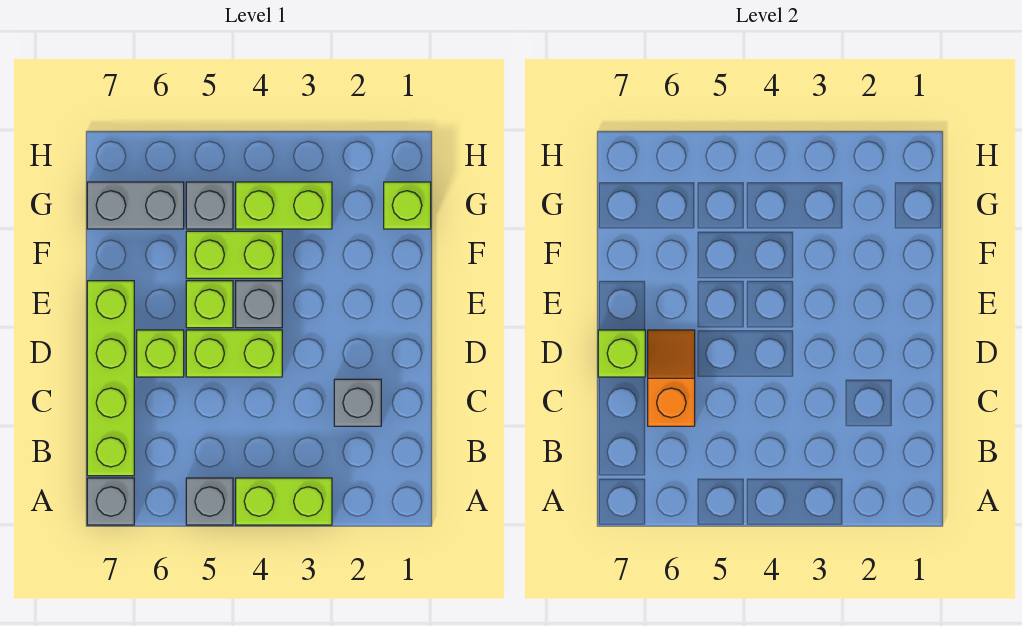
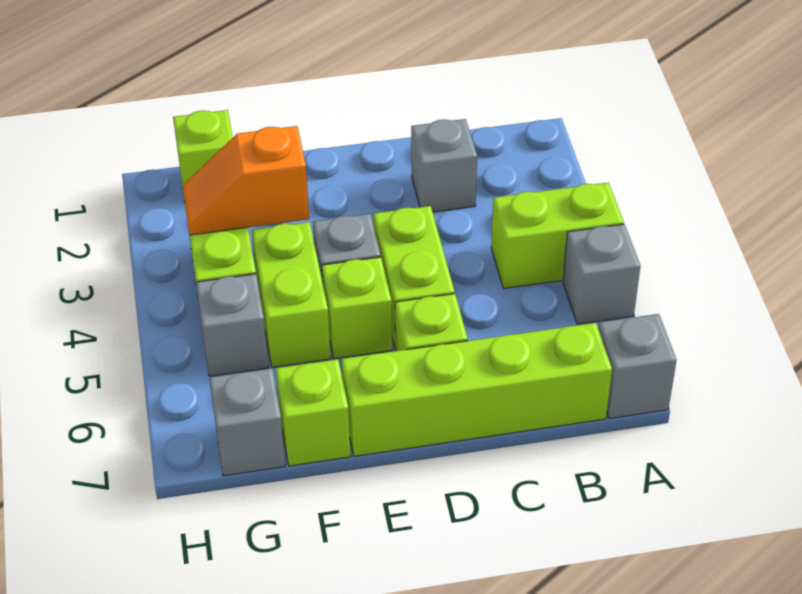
lime 1x2 brick [236,478,332,525] -> lime 1x2 brick turned to [491,183,624,289]
orange 1x2 slope [648,330,695,426] -> orange 1x2 slope moved to [183,126,309,235]
lime 1x1 brick [598,330,645,377] -> lime 1x1 brick moved to [276,359,351,466]
grey 1x2 brick [87,182,184,229] -> grey 1x1 brick [209,369,285,476]

